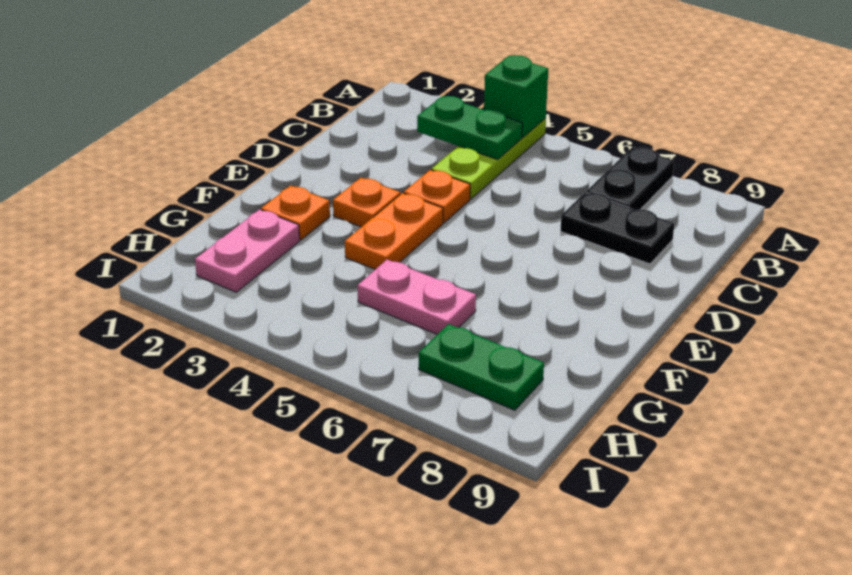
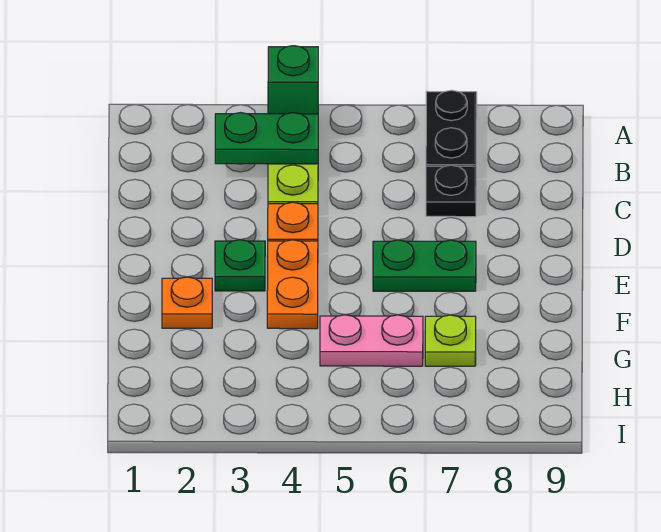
black 1x2 plate [560,192,674,264] -> black 1x1 plate [426,165,476,217]
orange 1x1 plate [333,178,400,227] -> green 1x1 plate [215,240,265,291]
pink 1x2 plate [195,210,300,292] -> none
none -> lime 1x1 plate [425,315,476,366]
green 1x2 plate [419,324,544,410] -> green 1x2 plate moved to [373,240,476,291]

